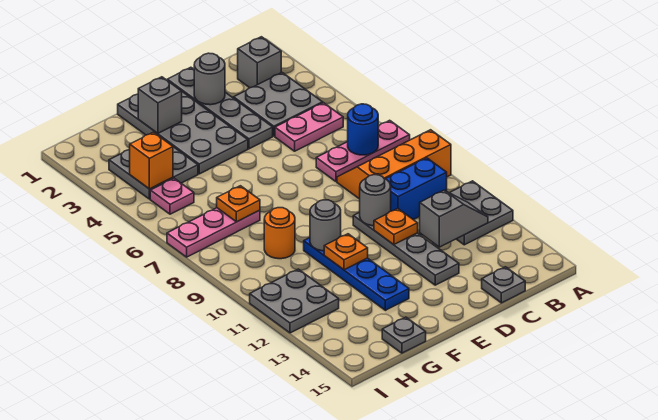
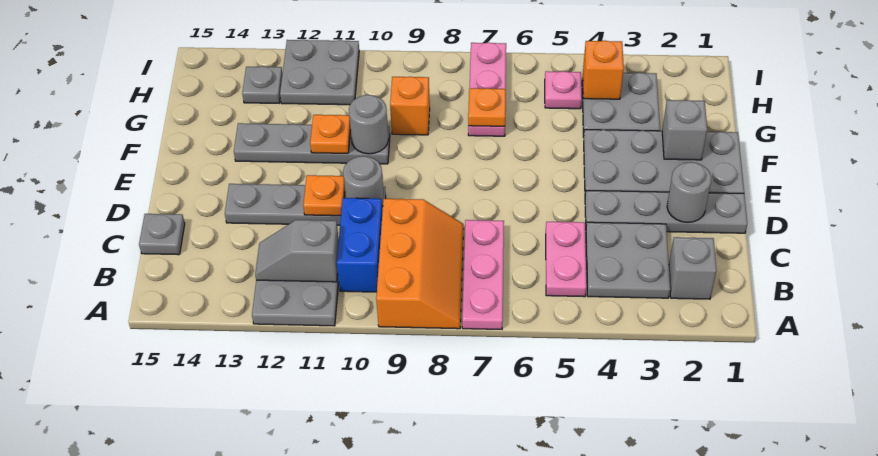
blue 1x1 round brick [348,104,378,155] -> none
grey 1x2 slope [420,190,488,247] -> grey 1x2 slope turned to [255,220,339,282]
blue 1x4 plate [304,238,409,310] -> grey 1x4 plate [234,123,390,164]
orange 1x1 round brick [264,208,295,259] -> orange 1x1 brick [390,77,430,135]
grey 1x1 plate [382,317,426,353] -> grey 1x1 plate moved to [242,66,282,103]

